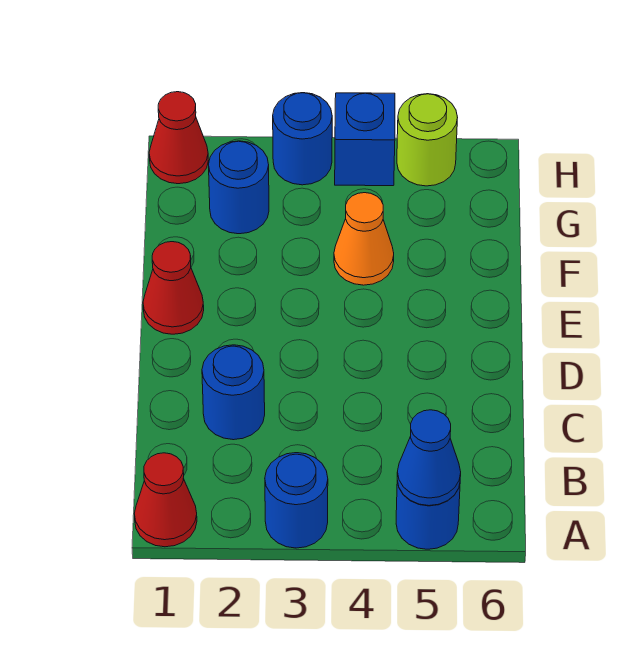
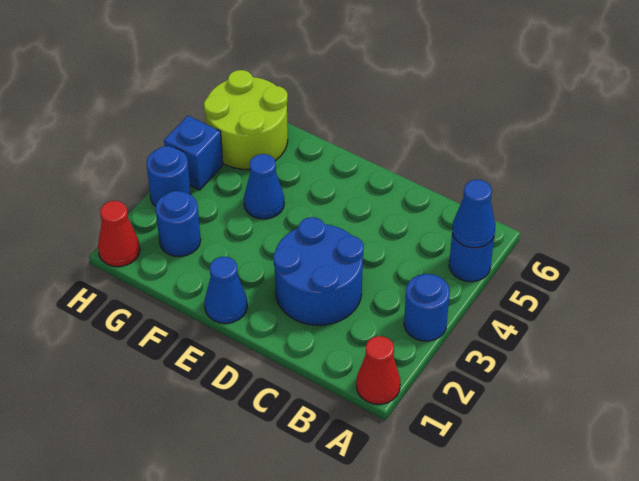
blue 1x1 round brick [202,345,265,440] -> blue 2x2 round brick [273,217,364,325]
red 1x1 cone [143,242,204,334] -> blue 1x1 cone [204,257,247,323]
orange 1x1 cone [334,193,394,285] -> blue 1x1 cone [244,154,284,219]
lime 1x1 round brick [397,94,458,186] -> lime 2x2 round brick [204,70,288,169]

